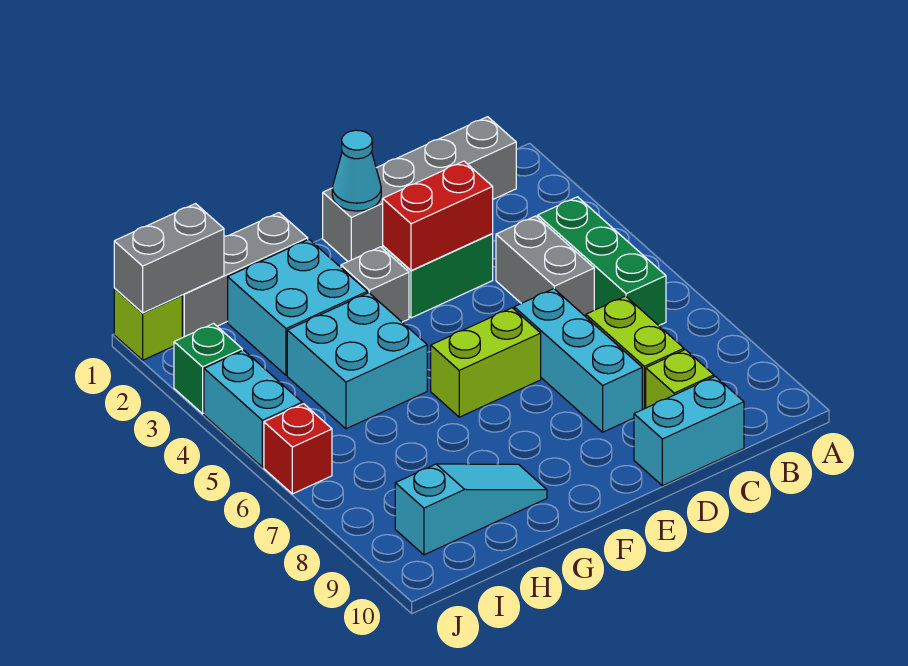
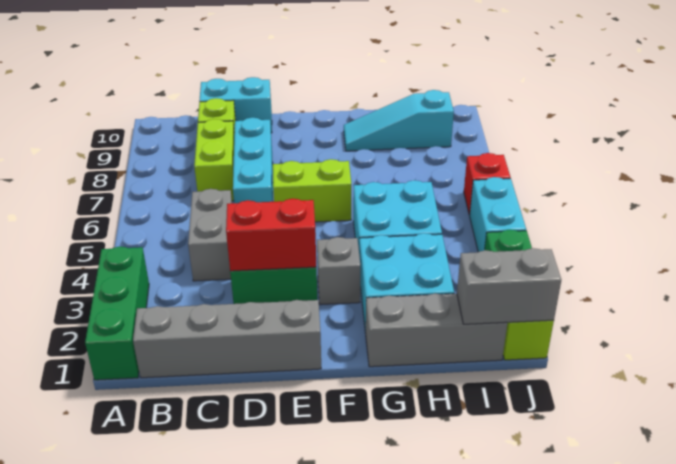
green 1x3 brick [538,197,666,325] -> green 1x3 brick moved to [85,247,149,380]
cyan 1x1 cone [332,130,381,211] -> none

